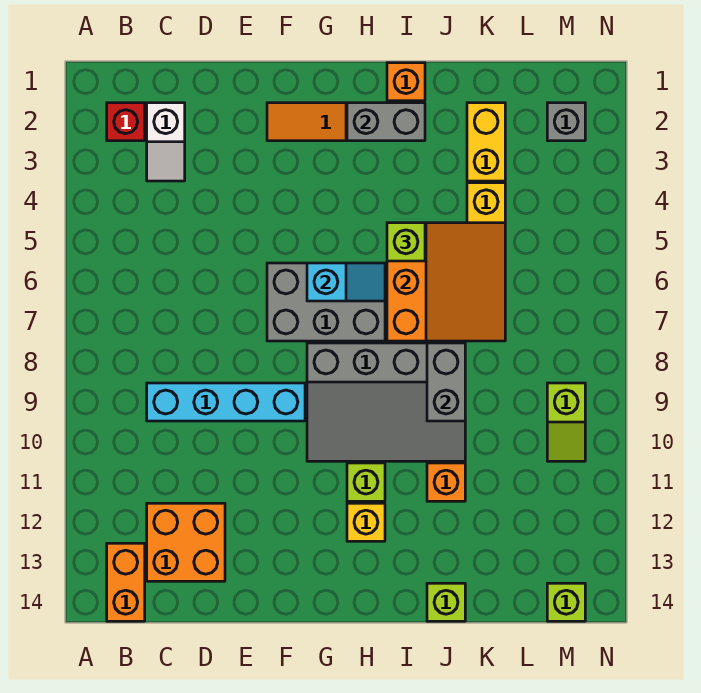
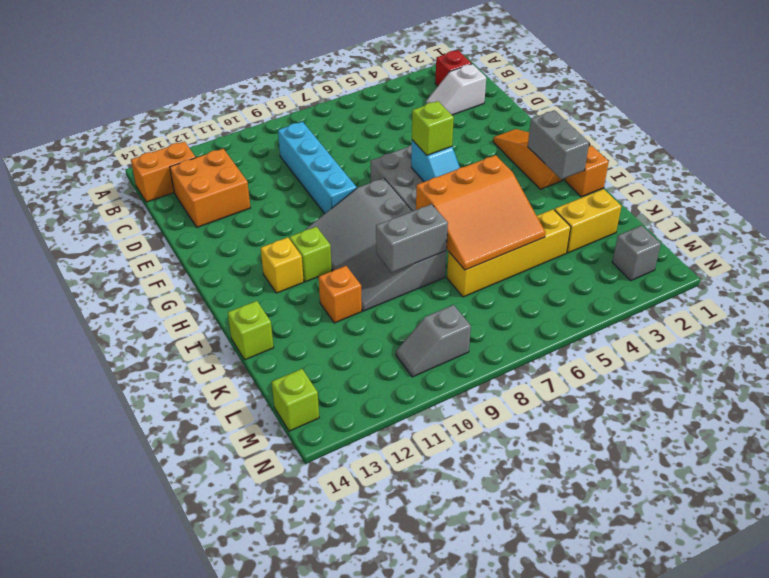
lime 1x1 brick [387,223,425,261] -> lime 1x1 brick moved to [412,101,454,155]
lime 1x2 slope [547,383,585,461] -> grey 1x2 slope [396,305,471,377]

